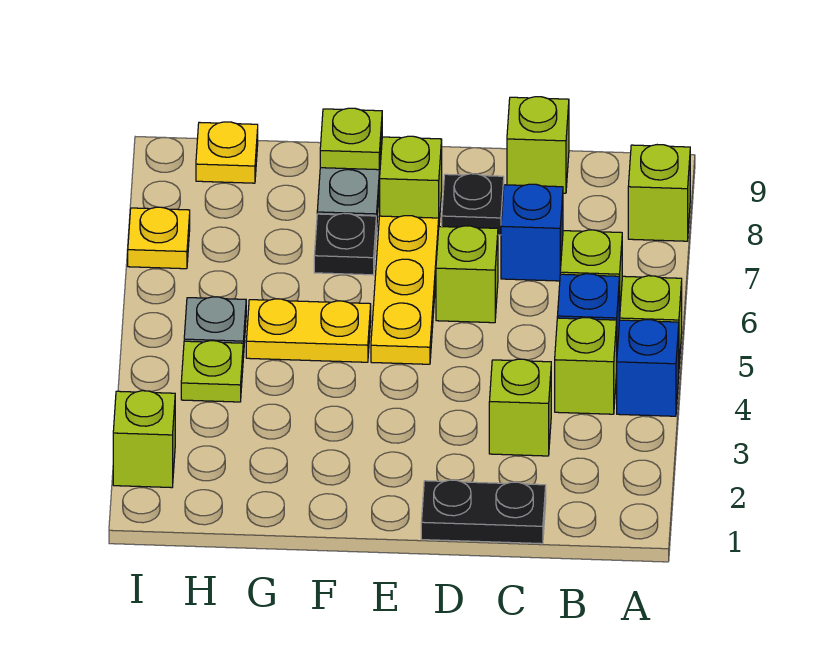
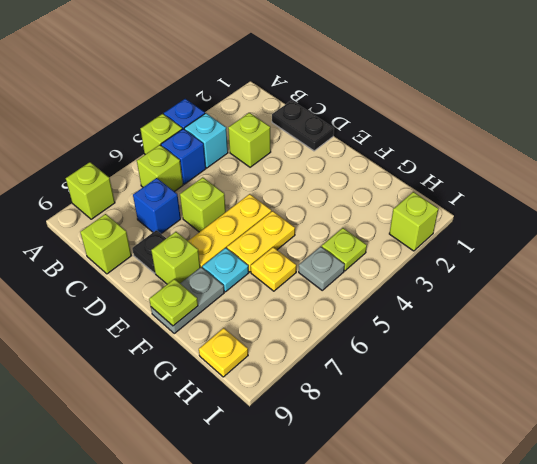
lime 1x1 brick [555,318,617,414] -> cyan 1x1 brick [184,113,228,168]
yellow 1x2 plate [246,299,371,362] -> yellow 1x2 plate turned to [227,211,295,272]
black 1x1 plate [314,213,376,275] -> cyan 1x1 plate [202,248,249,292]
yellow 1x1 plate [128,207,190,269] -> yellow 1x1 plate moved to [251,247,296,291]

